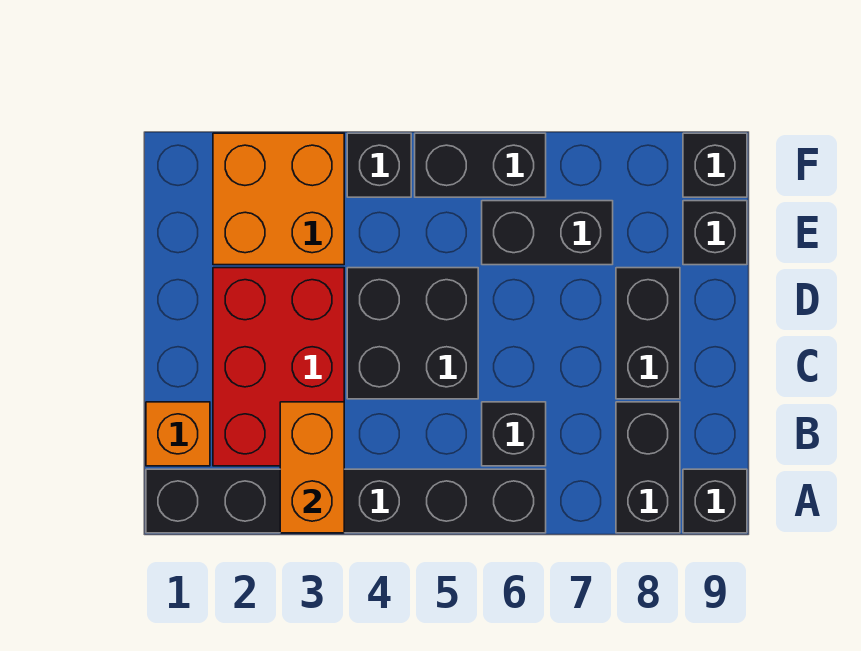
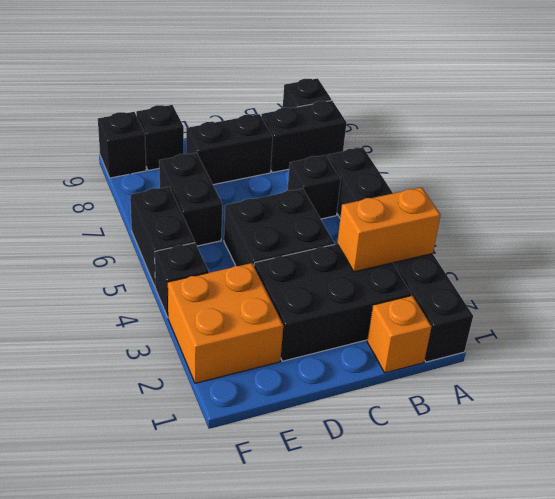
red 2x3 brick [213,268,344,466] -> black 2x3 brick [254,244,412,361]

